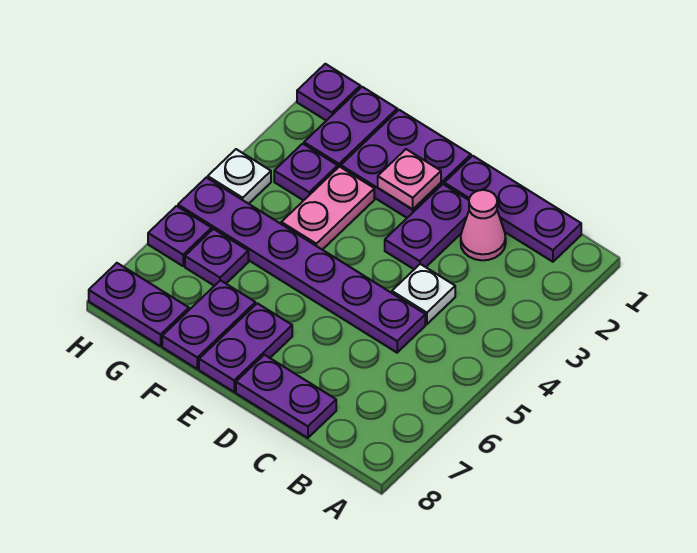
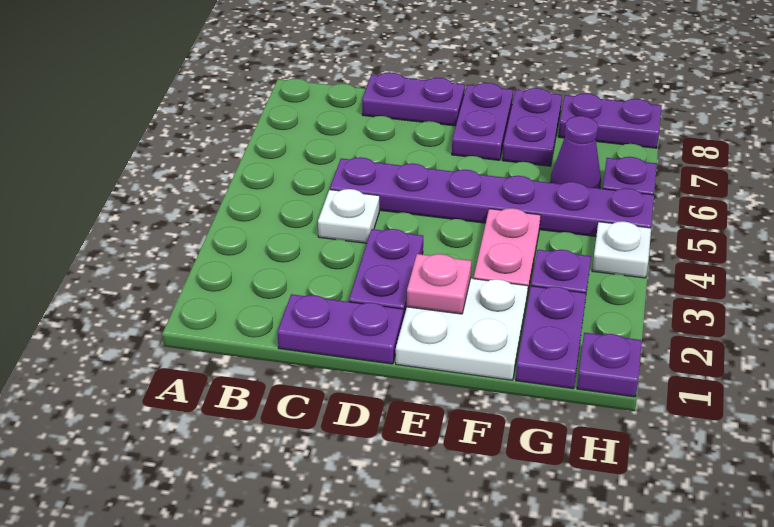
purple 1x3 plate [444,156,581,262] -> purple 1x2 plate [277,294,403,364]
pink 1x1 cone [461,190,506,260] -> none
purple 2x2 plate [341,110,471,218] -> white 2x2 plate [396,278,528,380]
purple 1x1 plate [185,229,248,286] -> purple 1x1 cone [550,116,601,188]

